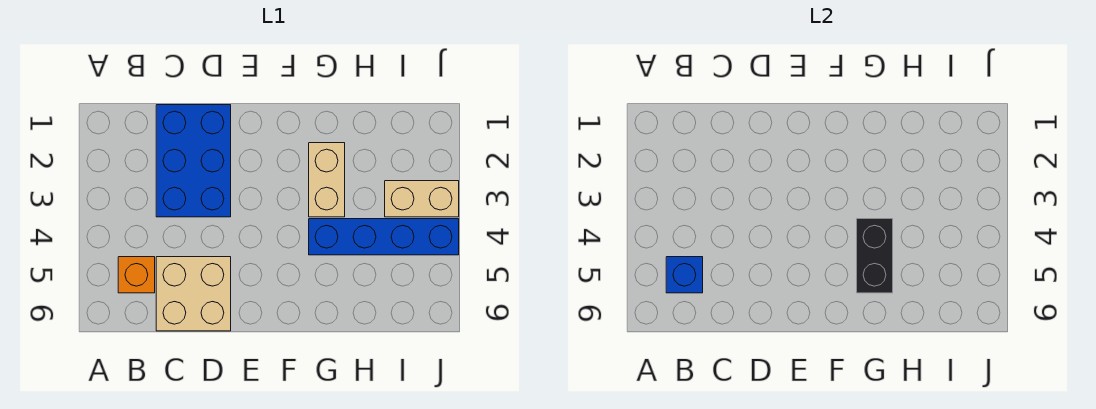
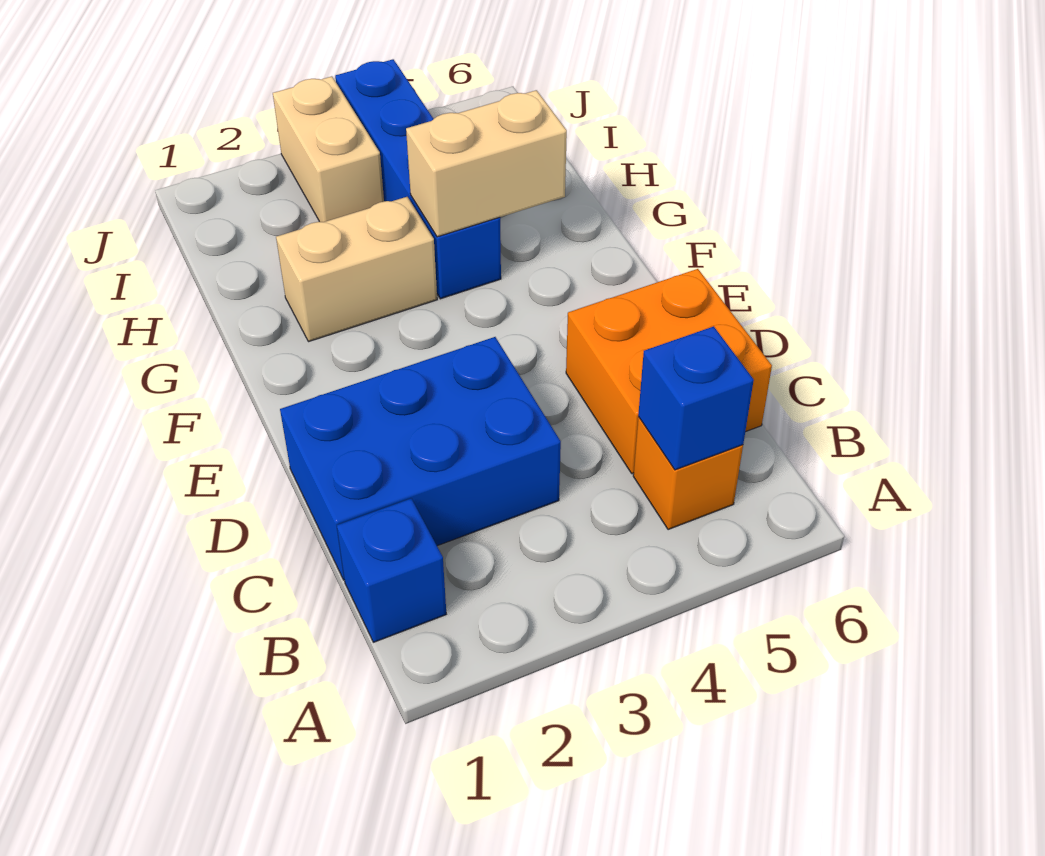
none -> blue 1x1 brick [337,498,446,642]
tan 2x2 brick [156,257,231,331] -> orange 2x2 brick [566,269,772,474]
black 1x2 brick [857,219,893,293] -> tan 1x2 brick [406,90,567,237]

